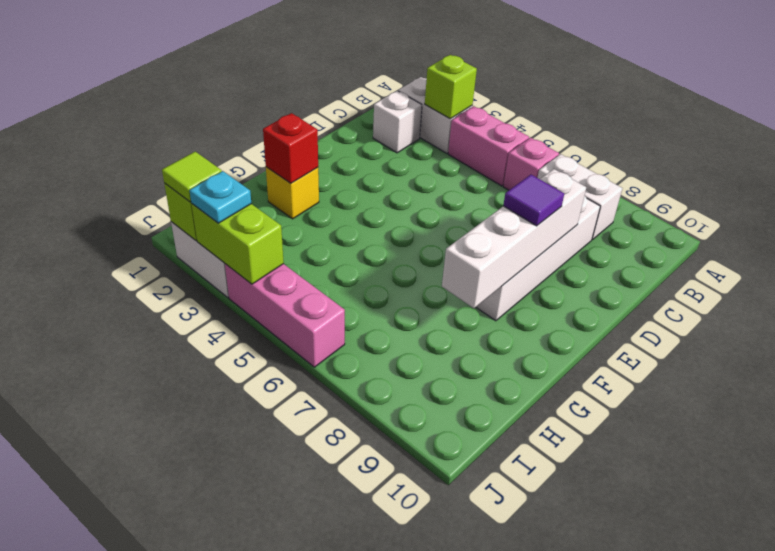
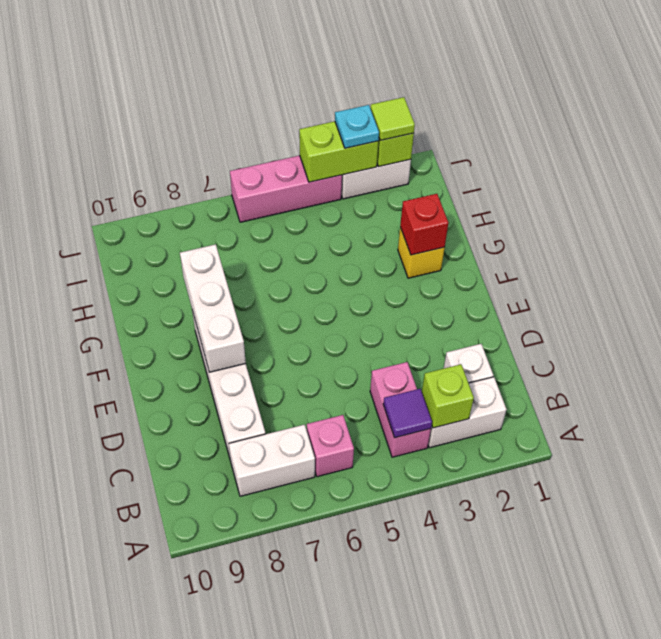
pink 1x2 brick [448,106,529,186] -> pink 1x2 brick turned to [370,362,431,457]
white 1x4 brick [442,169,586,308] -> white 1x3 brick [180,244,246,372]
purple 1x1 tile [503,175,564,226] -> purple 1x1 tile moved to [383,389,432,438]

